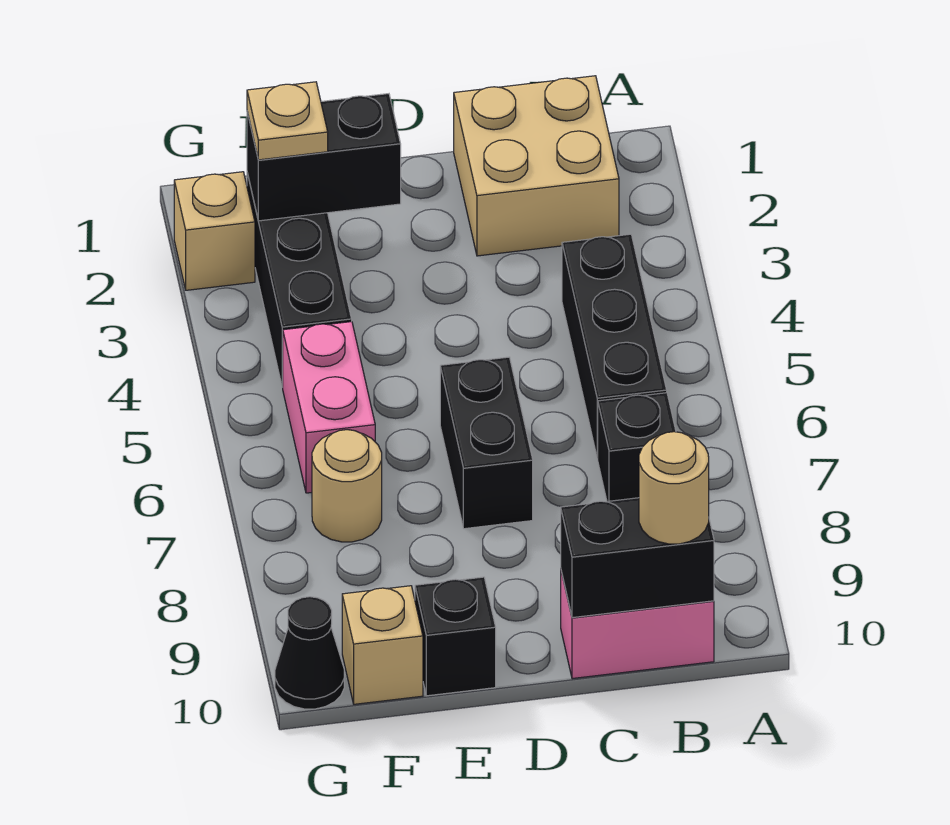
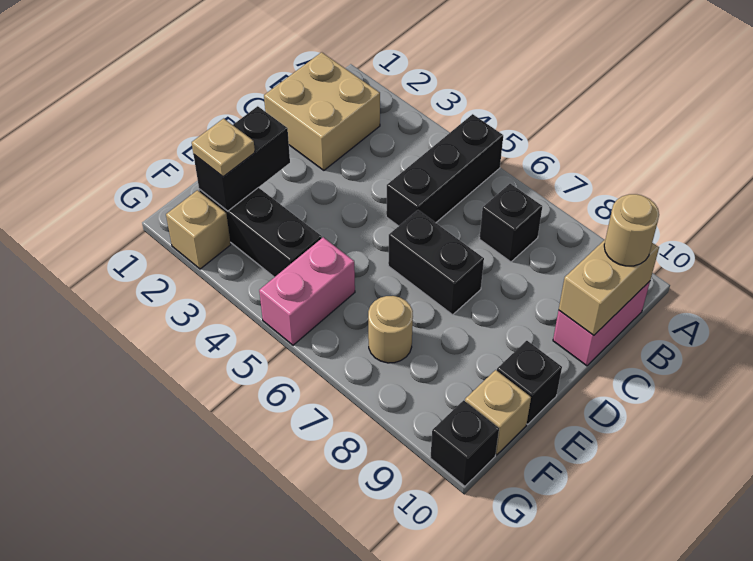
black 1x3 brick [562,234,667,458] -> black 1x3 brick turned to [386,114,503,226]
black 1x2 brick [561,498,714,618] -> tan 1x2 brick [559,239,659,335]
pink 1x2 brick [283,322,375,493] -> pink 1x2 brick turned to [259,237,355,345]
black 1x1 cone [275,597,344,709] -> black 1x1 brick [430,400,499,486]

